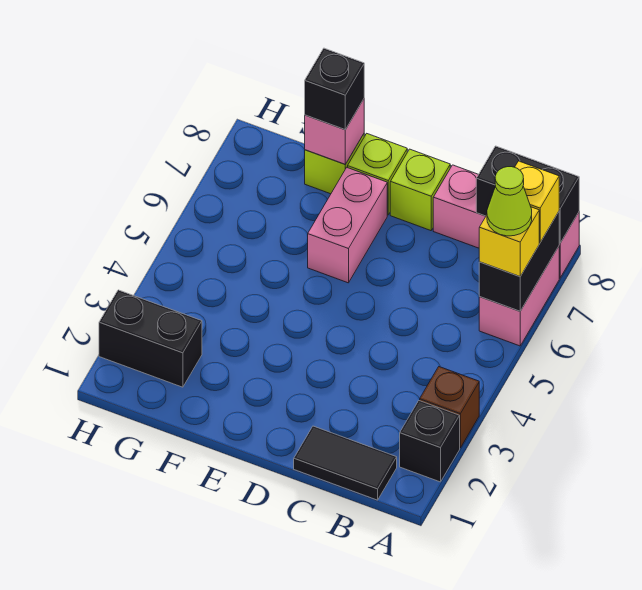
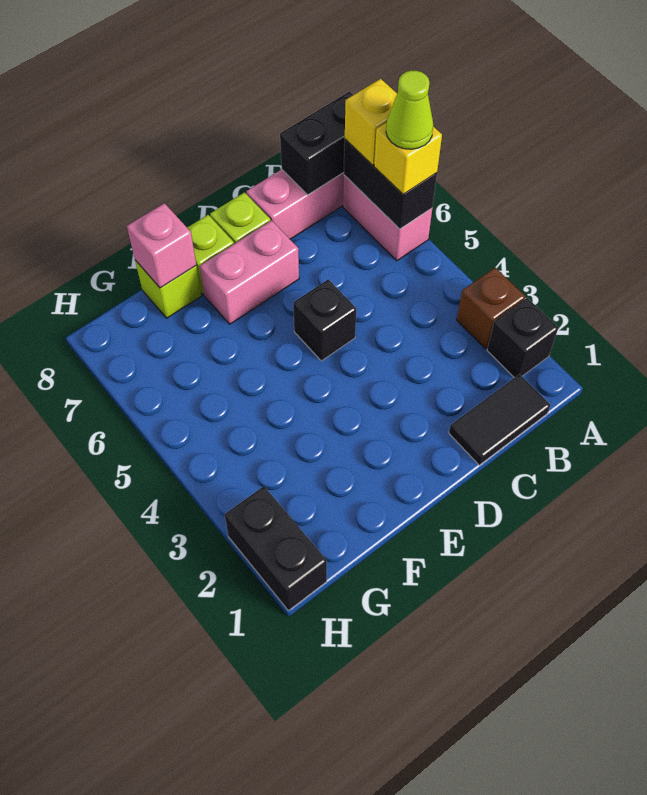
pink 1x2 brick [308,167,387,283] -> pink 1x2 brick turned to [200,221,299,324]
black 1x1 brick [305,48,364,130] -> black 1x1 brick moved to [293,279,356,361]
black 1x2 brick [99,290,202,387] -> black 1x2 brick turned to [224,486,327,611]

